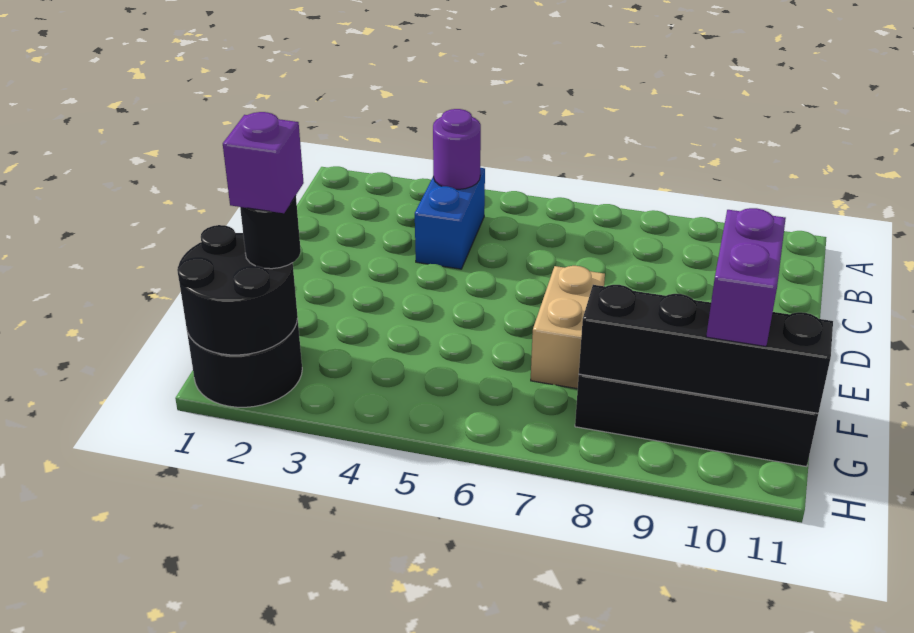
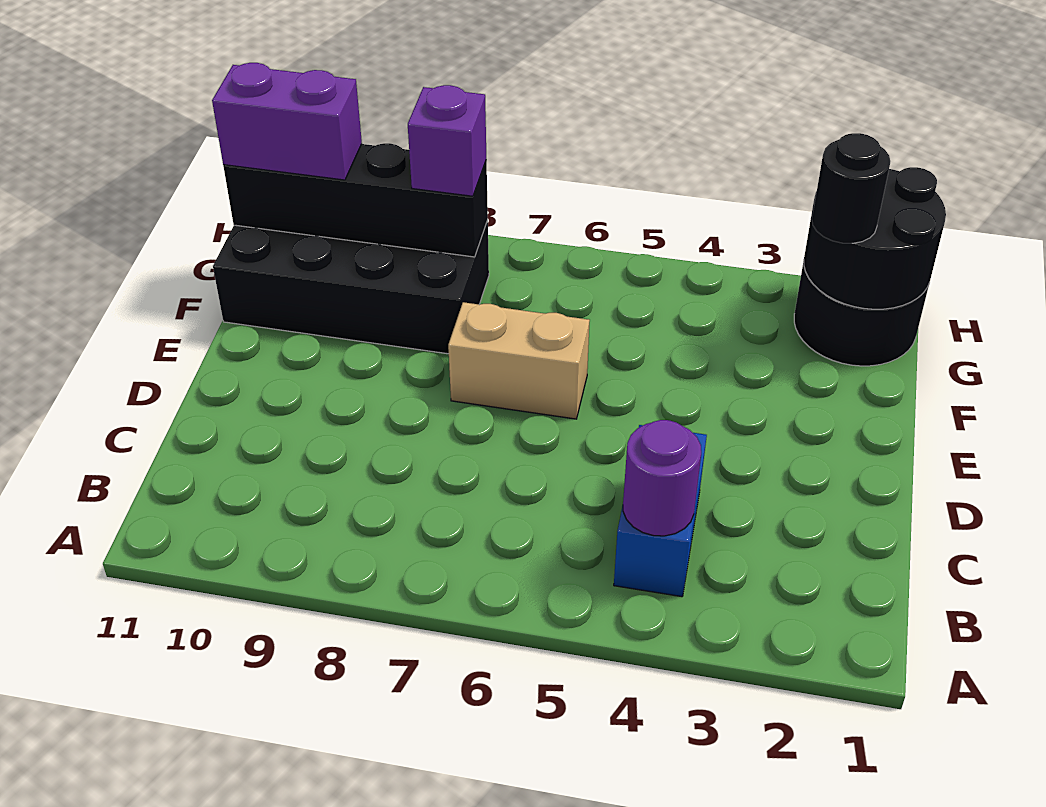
tan 1x2 brick [531,266,605,389] -> tan 1x2 brick turned to [448,302,590,419]
purple 1x2 brick [706,208,786,346] -> purple 1x2 brick turned to [212,63,362,180]
purple 1x1 brick [223,112,304,213] -> purple 1x1 brick moved to [408,85,486,196]

